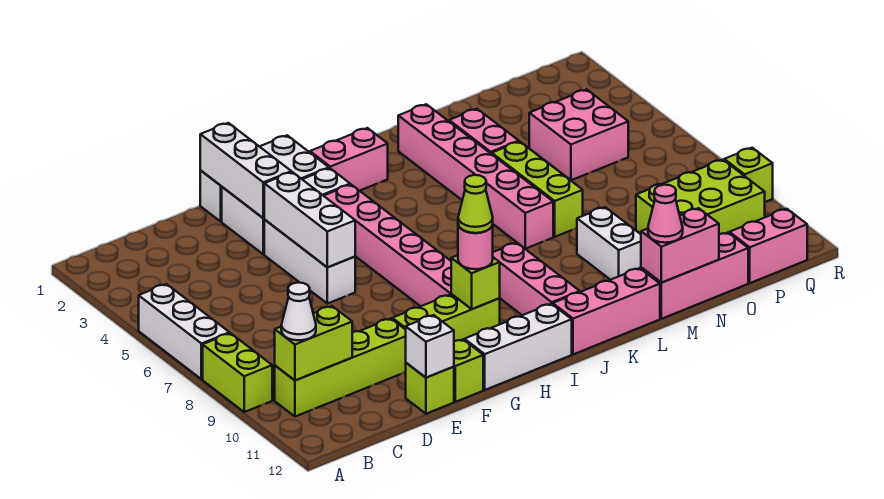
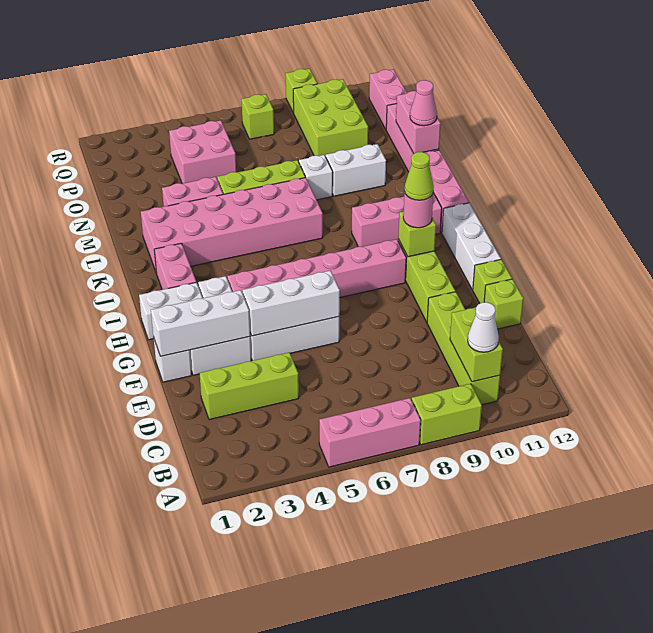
white 1x3 brick [139,284,230,379] -> pink 1x3 brick [319,398,421,467]
none -> lime 1x3 brick [200,353,299,420]
white 1x1 brick [406,315,454,378] -> white 1x1 brick moved to [299,155,333,200]
pink 1x6 brick [398,104,553,249] -> pink 2x6 brick [141,178,323,271]
none -> lime 1x1 brick [241,94,274,139]

